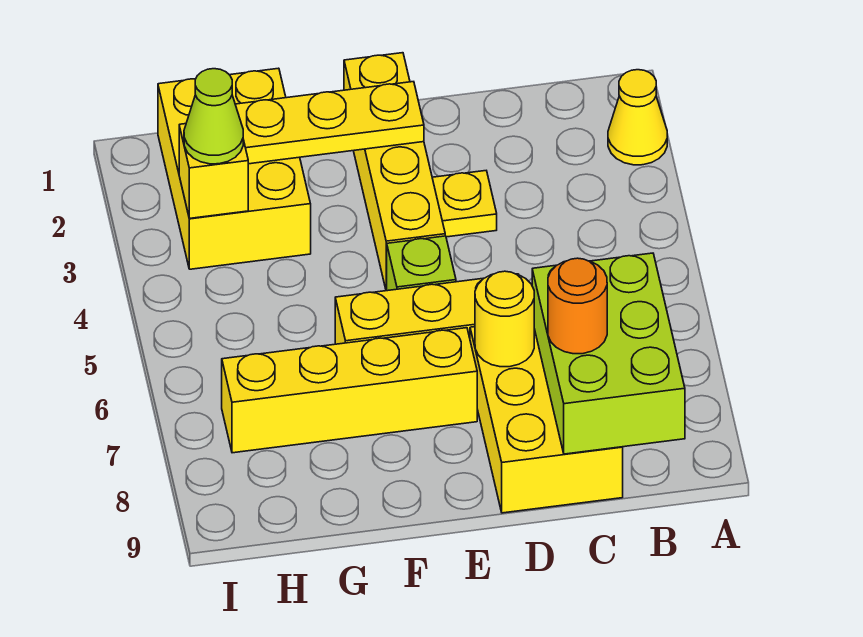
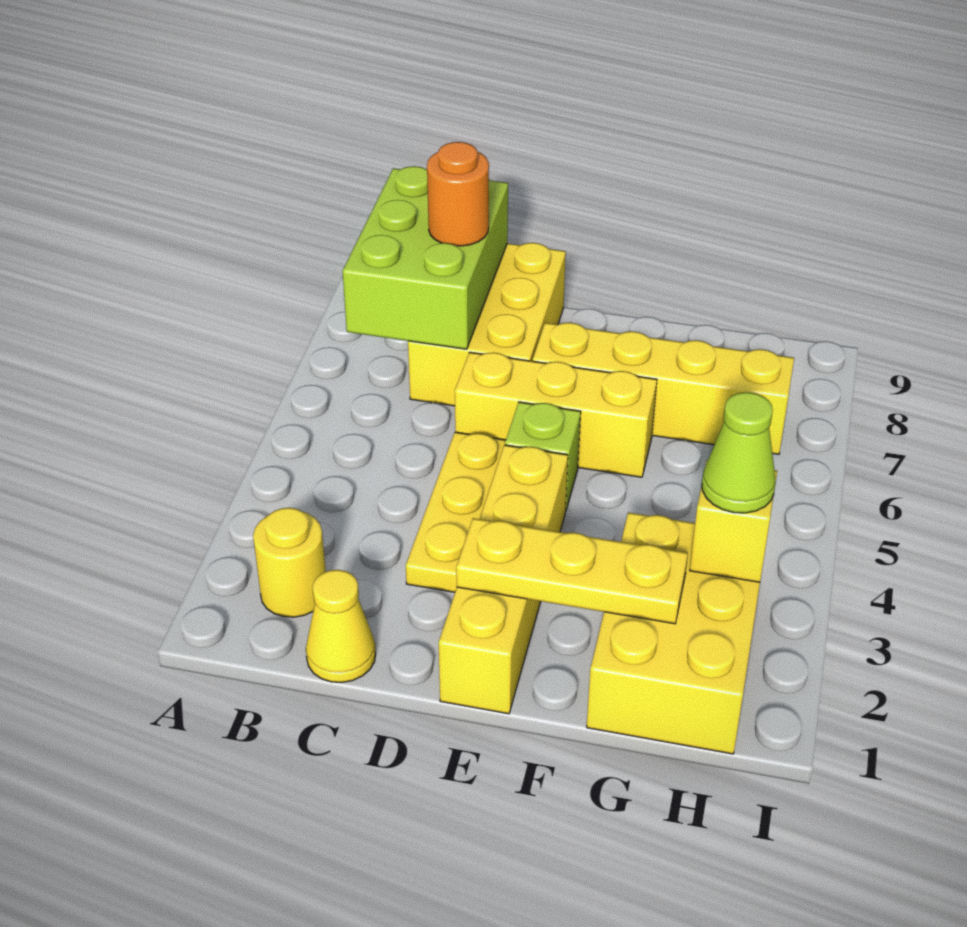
yellow 1x1 cone [608,70,667,165] -> yellow 1x1 cone moved to [306,570,376,682]
yellow 1x1 plate [432,171,497,237] -> yellow 1x3 plate [406,432,506,592]
yellow 1x1 round brick [475,271,534,367] -> yellow 1x1 round brick moved to [253,508,326,617]

